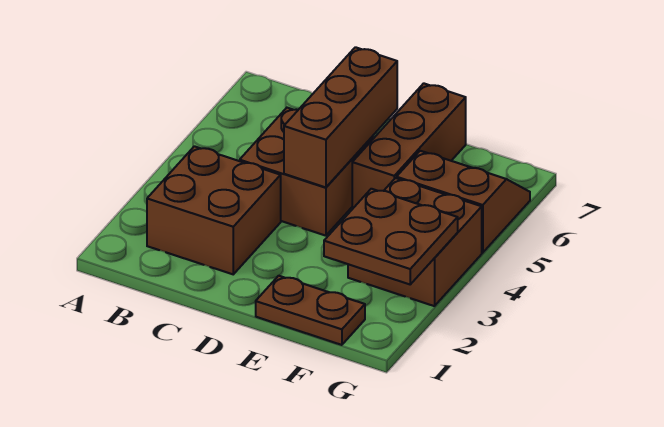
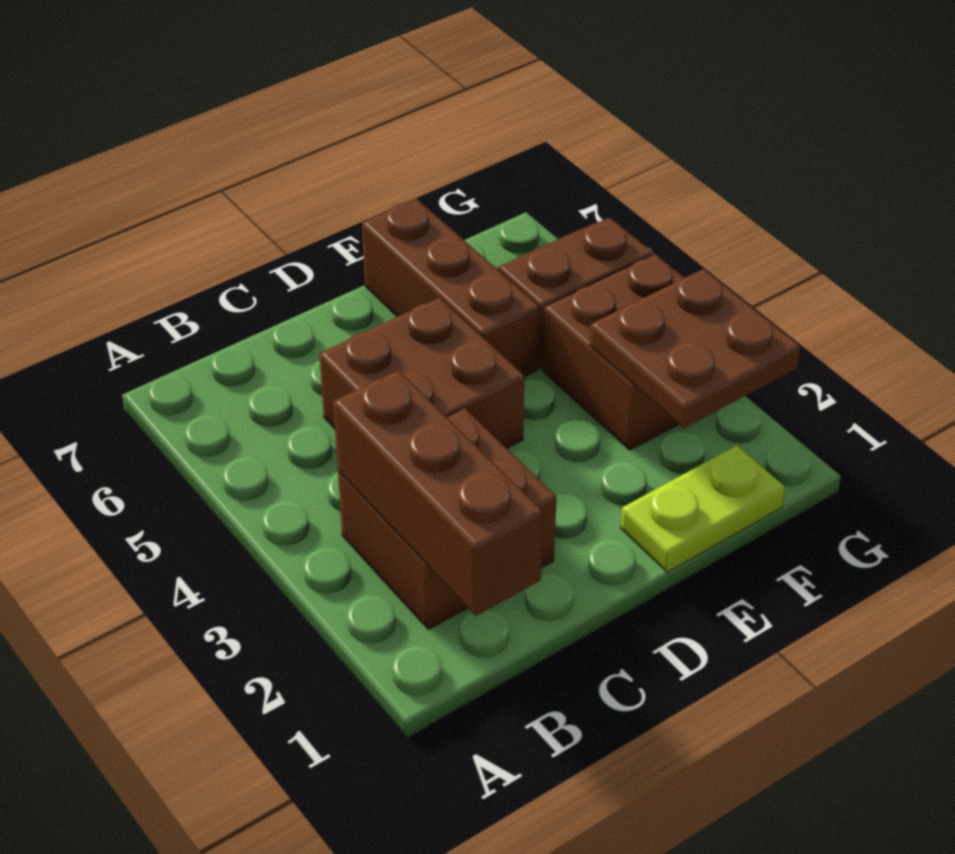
brown 1x3 brick [284,47,397,187] -> brown 1x3 brick moved to [333,371,543,616]
brown 1x2 plate [256,276,365,345] -> lime 1x2 plate [620,445,785,572]

